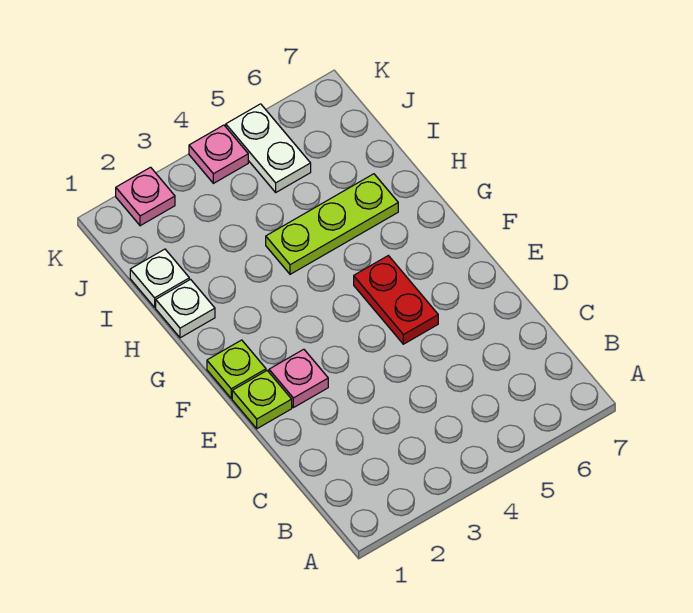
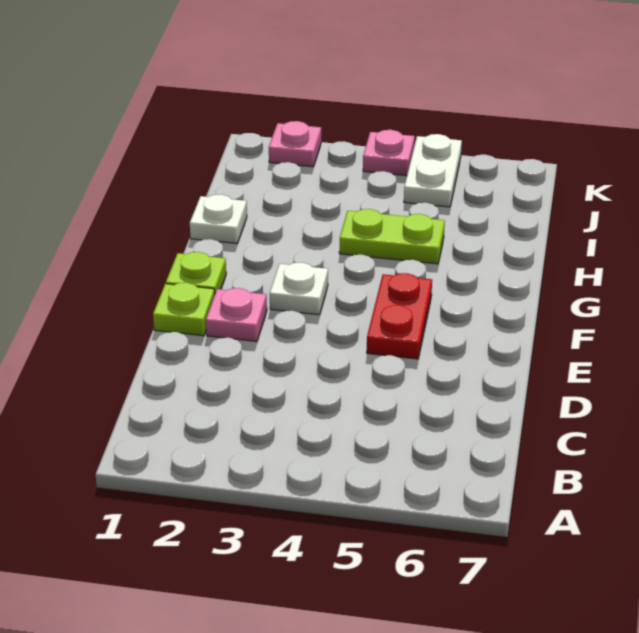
lime 1x3 plate [266,174,398,274] -> lime 1x2 plate [339,209,445,264]
white 1x1 plate [130,249,189,307] -> white 1x1 plate moved to [270,263,328,315]

